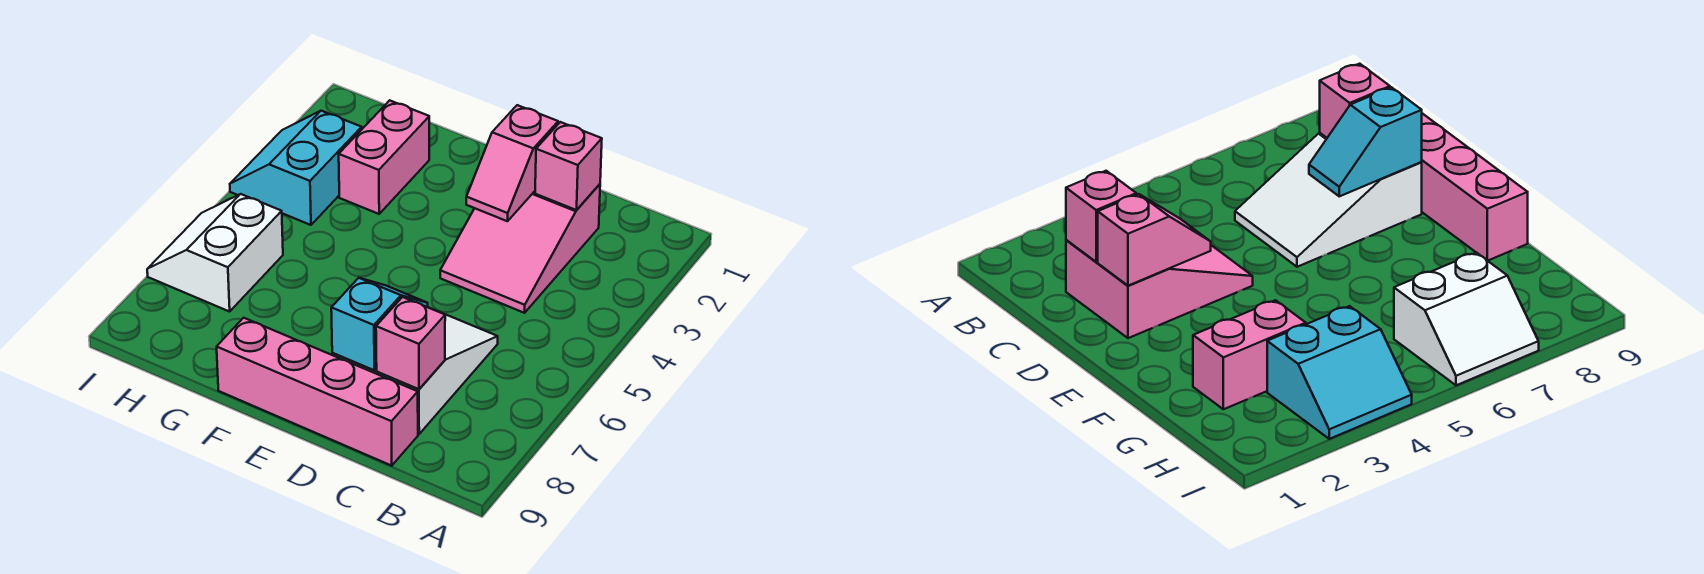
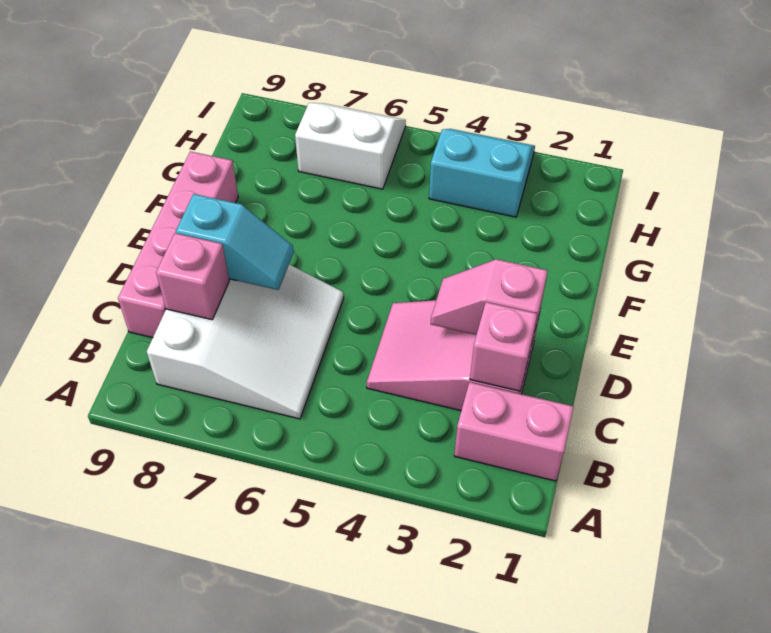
white 2x3 slope [332,307,498,434] -> white 3x3 slope [147,264,344,419]
pink 1x2 brick [339,100,429,214] -> pink 1x2 brick moved to [454,382,574,481]

